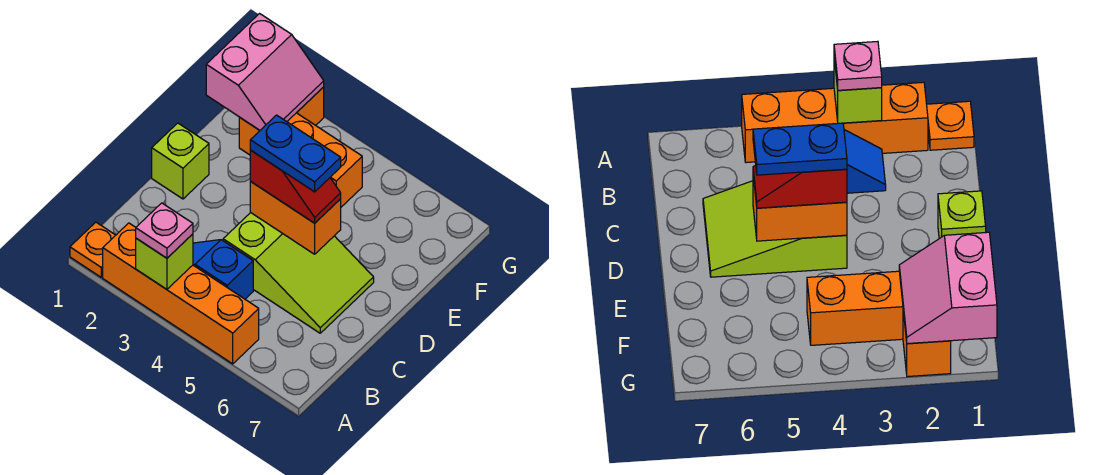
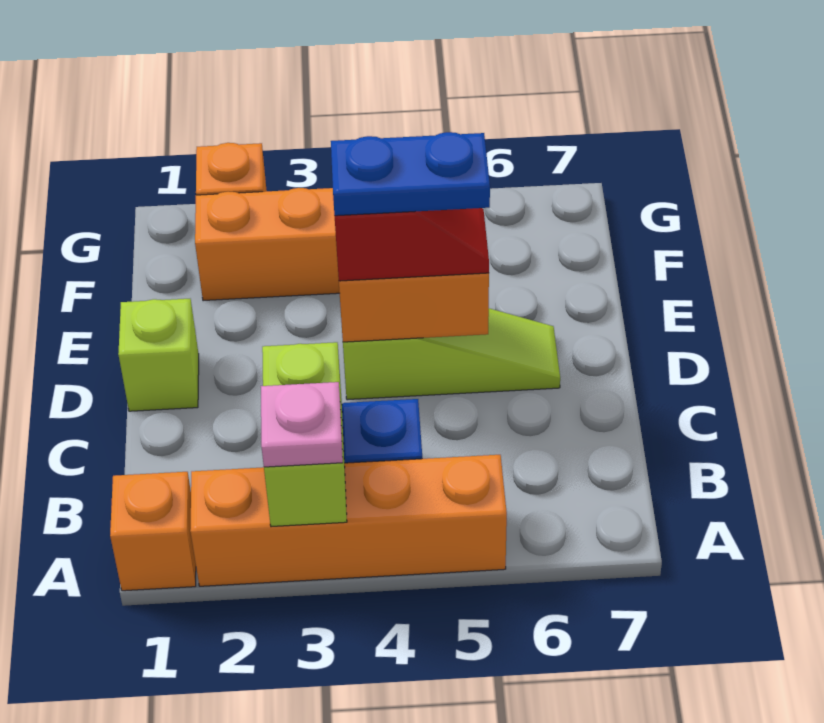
orange 1x1 plate [70,222,116,277] -> orange 1x1 brick [110,472,196,591]
lime 1x1 brick [136,234,193,289] -> lime 1x2 brick [262,342,347,527]
lime 2x3 slope [223,213,374,333] -> lime 1x3 slope [343,308,560,400]
pink 2x2 slope [206,14,324,130] -> none

